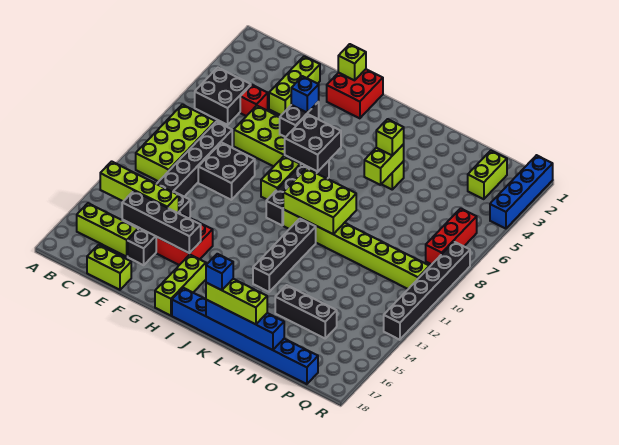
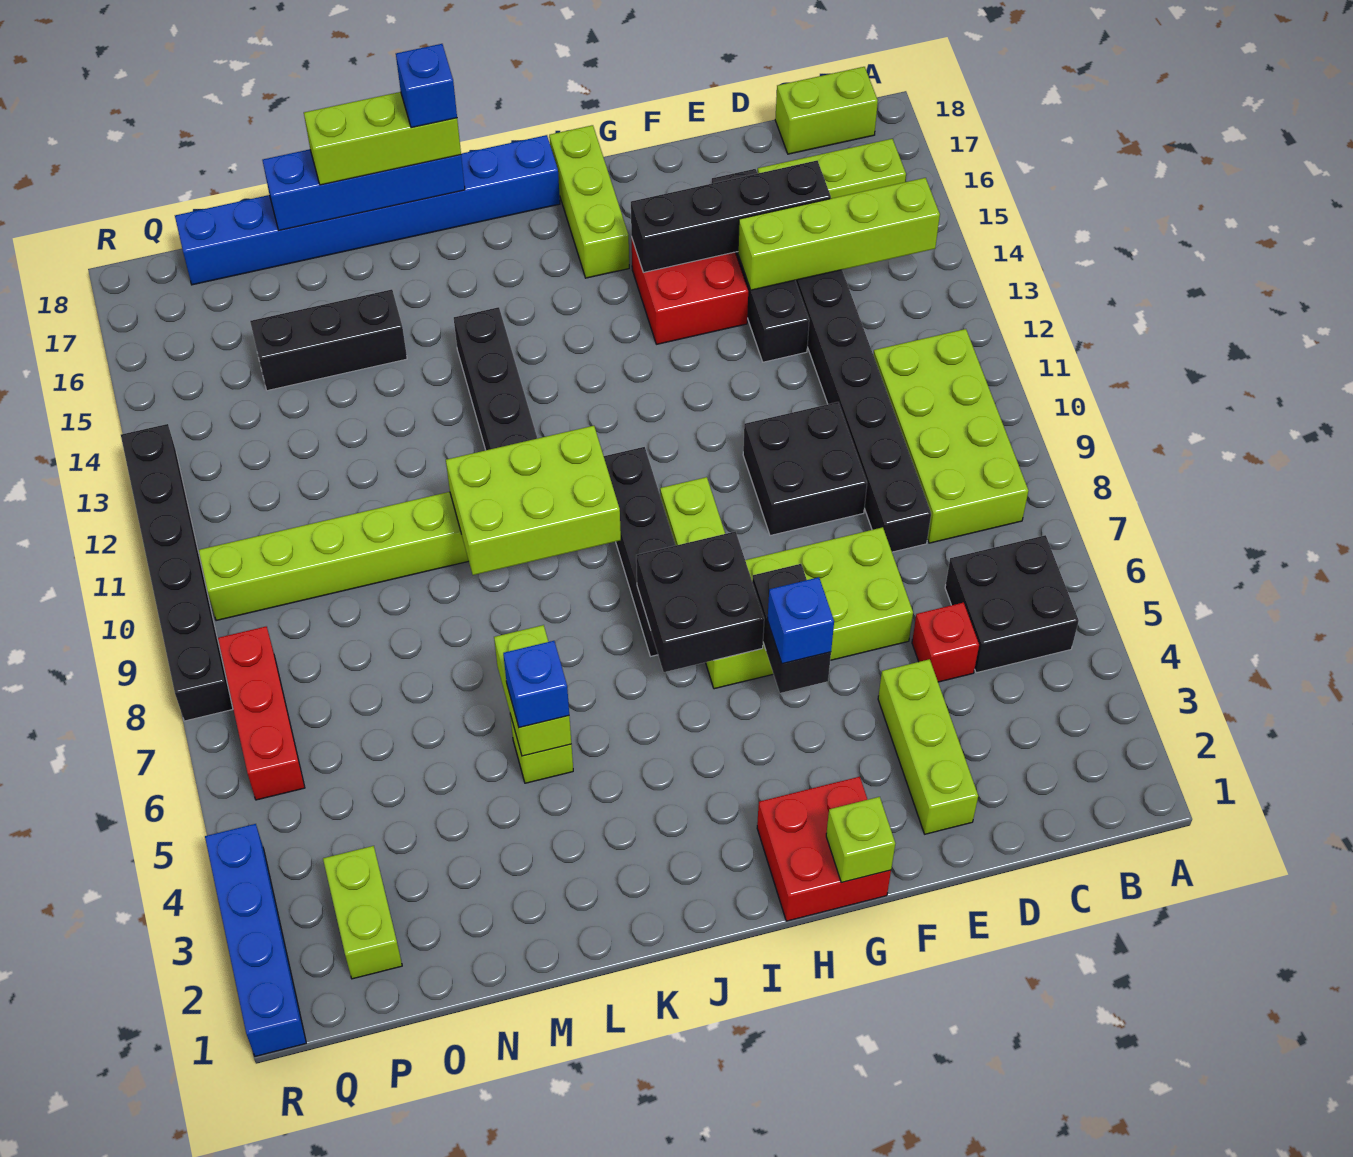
lime 1x2 brick [87,245,131,290] -> lime 1x2 brick moved to [775,67,878,154]
lime 1x1 brick [376,119,404,156] -> blue 1x1 brick [503,641,569,728]

